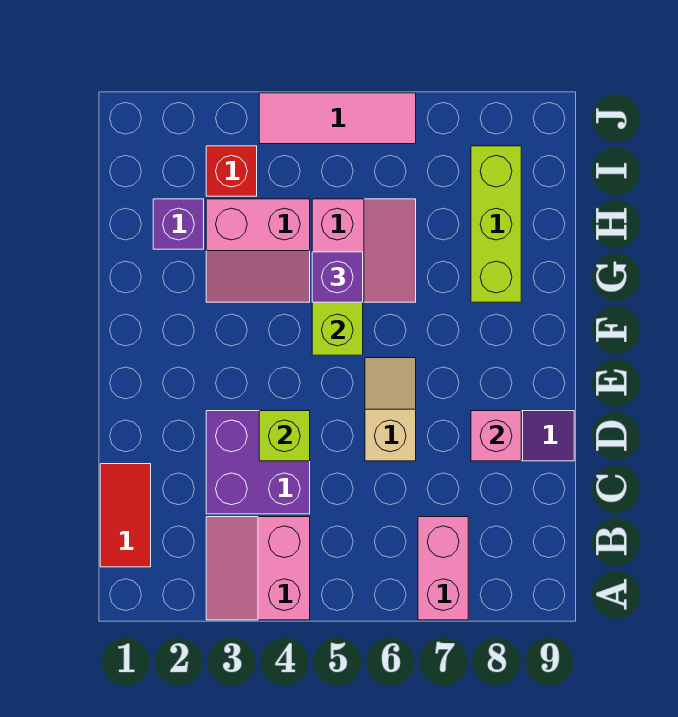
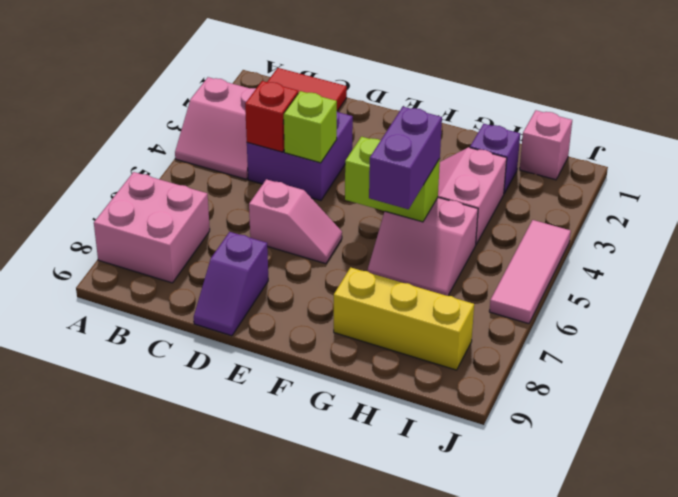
pink 2x2 slope [206,517,310,620] -> pink 2x2 slope turned to [175,77,256,179]
pink 1x2 brick [418,517,468,620] -> pink 2x2 brick [94,172,210,283]
tan 1x2 slope [365,358,416,461] -> pink 1x2 slope [249,179,342,264]
pink 1x1 brick [471,411,521,461] -> pink 1x1 brick moved to [520,110,572,180]
purple 1x1 brick [312,252,363,302] -> purple 1x2 brick [369,107,442,209]
lime 1x3 brick [471,146,521,302] -> yellow 1x3 brick [334,267,474,370]
red 1x1 brick [206,146,257,196] -> red 1x1 brick moved to [245,81,298,152]

